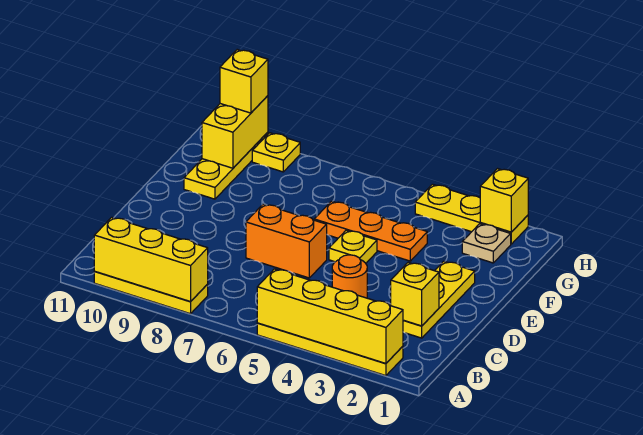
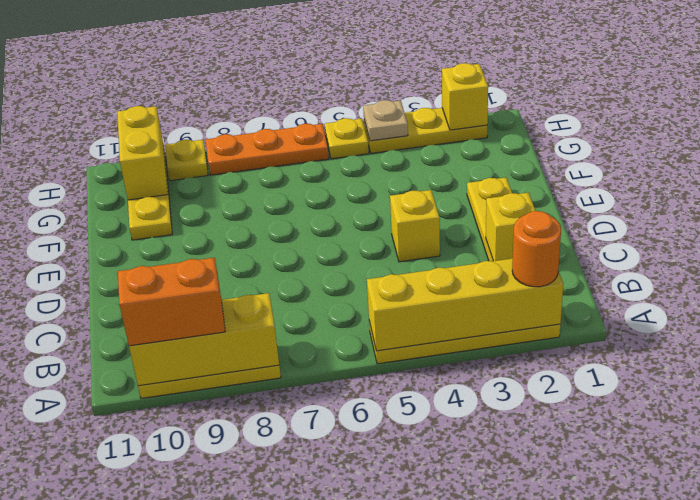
orange 1x1 round brick [332,255,367,298] -> orange 1x1 round brick moved to [512,211,561,287]
orange 1x2 brick [246,204,327,278] -> orange 1x2 brick moved to [118,258,225,346]
yellow 1x1 plate [329,230,377,263] -> yellow 1x1 plate moved to [325,118,369,159]
orange 1x3 plate [314,201,427,261] -> orange 1x3 plate moved to [206,124,329,175]
tan 1x1 plate [462,224,511,263] -> tan 1x1 plate moved to [363,100,408,141]
yellow 1x1 brick [220,50,268,113] -> yellow 1x1 brick moved to [390,190,440,262]

